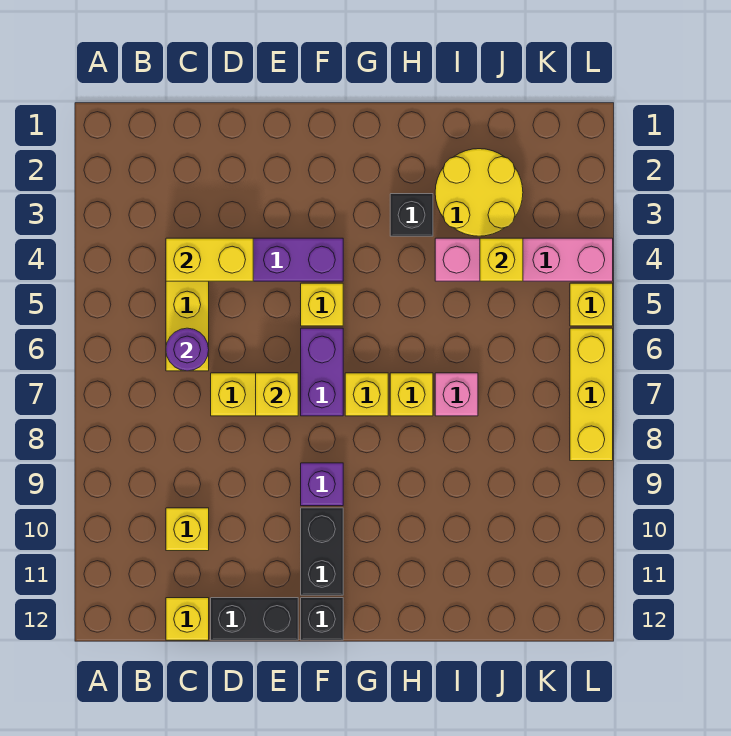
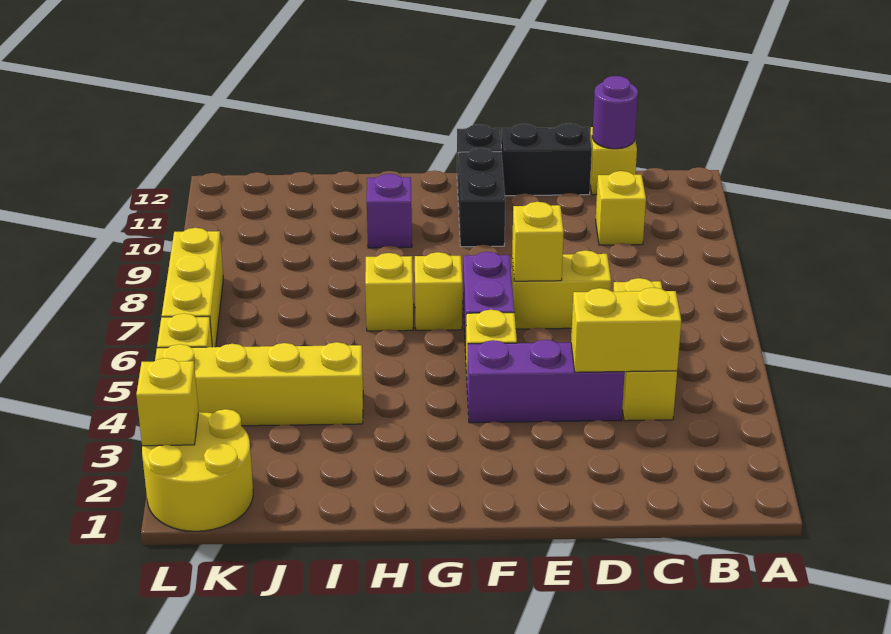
purple 1x1 round brick [166,328,209,371] -> purple 1x1 round brick moved to [592,76,638,149]
purple 1x1 brick [301,463,343,506] -> purple 1x1 brick moved to [367,174,412,248]
black 1x1 brick [390,194,433,236] -> none
yellow 2x2 round brick [435,149,523,236] -> yellow 2x2 round brick moved to [142,409,253,531]
pink 1x4 brick [435,238,613,281] -> yellow 1x4 brick [155,342,363,426]
pink 1x1 brick [435,373,478,416] -> none
yellow 1x1 brick [480,238,523,281] -> yellow 1x1 brick moved to [136,358,199,446]

